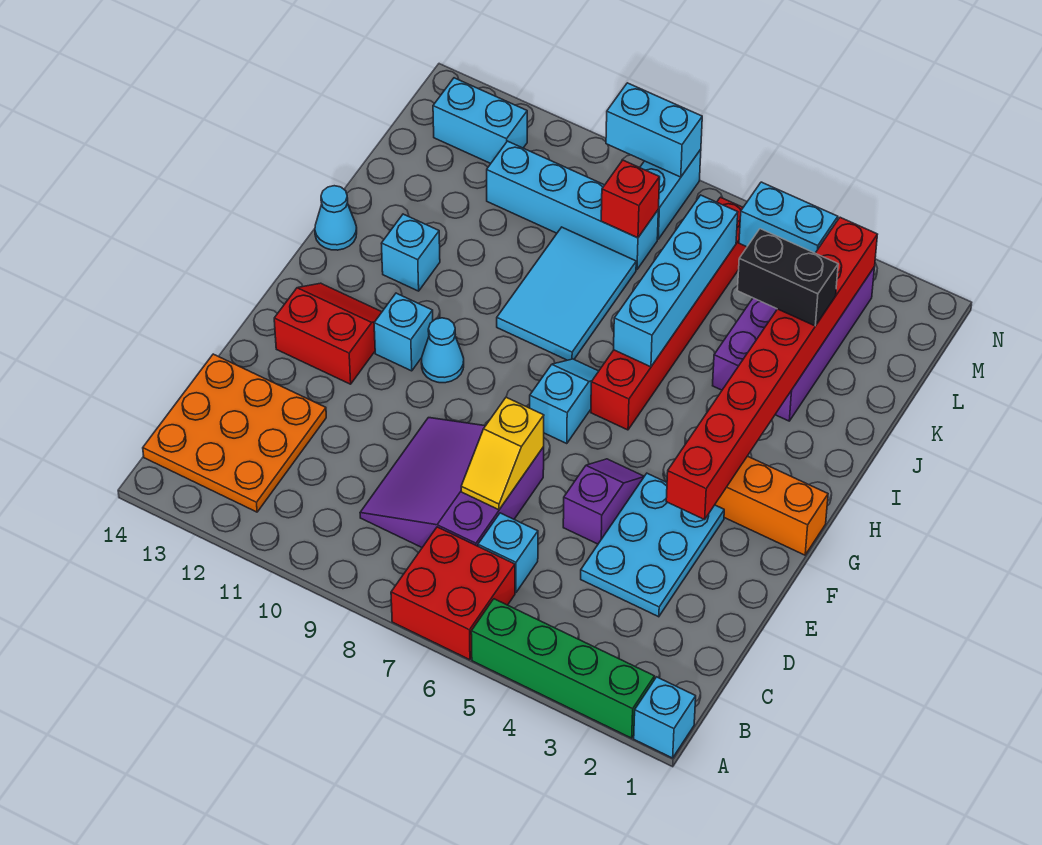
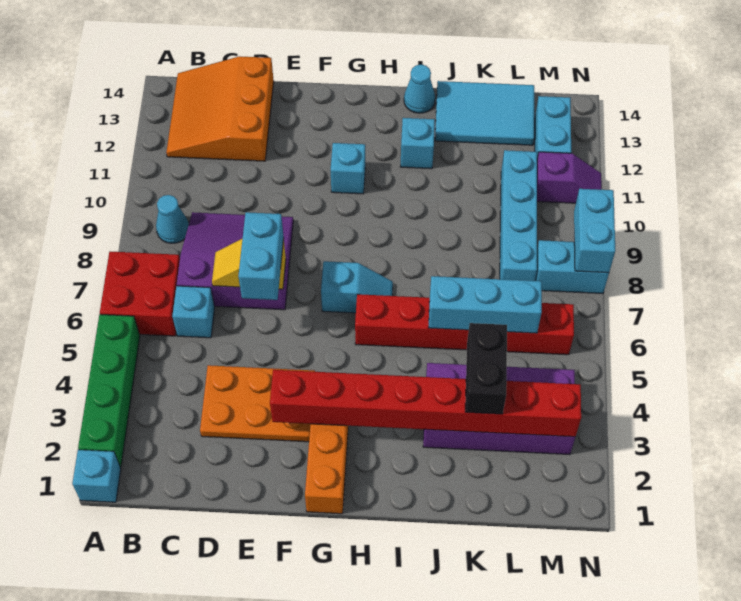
orange 3x3 plate [143,354,326,512] -> orange 3x3 slope [166,56,274,161]
cyan 2x3 plate [581,473,724,617] -> orange 2x3 plate [200,365,315,442]
purple 1x2 slope [563,459,644,544] -> purple 1x2 slope moved to [537,152,602,203]
red 2x2 slope [274,283,382,384] -> none
cyan 1x1 cone [421,318,464,383] -> cyan 1x1 cone moved to [156,195,189,243]
cyan 1x4 brick [614,195,738,367] -> cyan 1x3 brick [428,276,542,333]
cyan 2x3 tile [497,227,636,360] -> cyan 2x3 tile moved to [435,81,534,145]
red 1x1 brick [601,160,660,238] -> none
cyan 1x2 brick [739,182,838,253] -> cyan 1x2 brick moved to [238,212,284,300]

